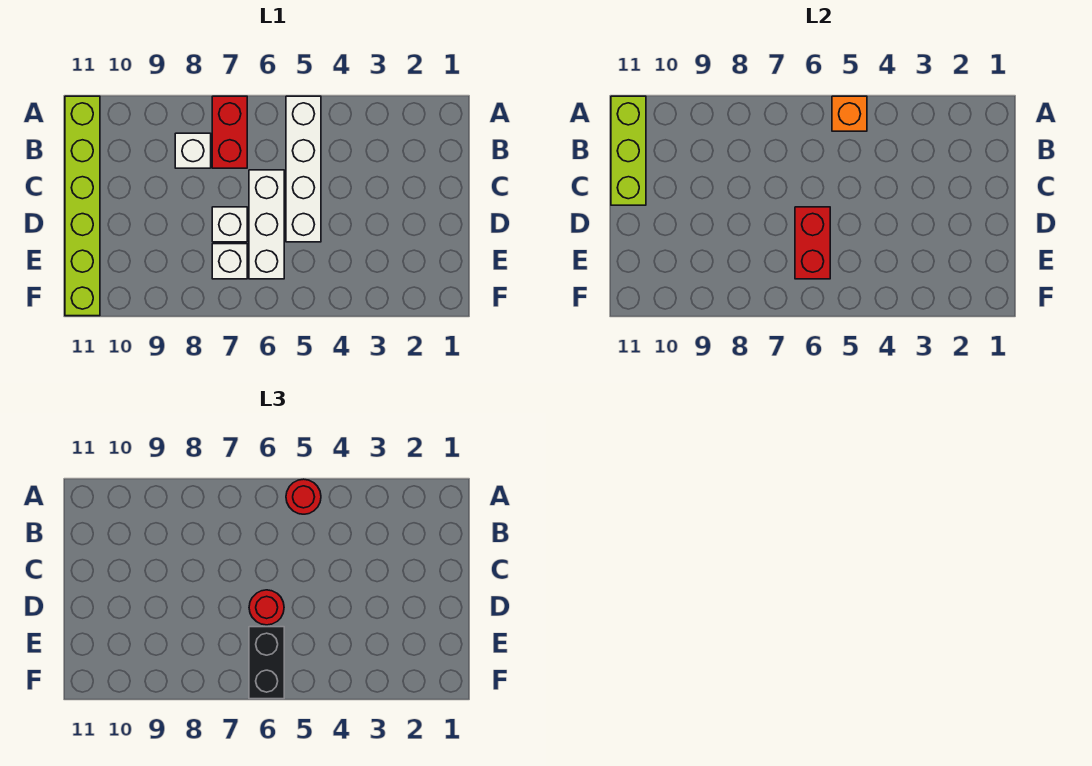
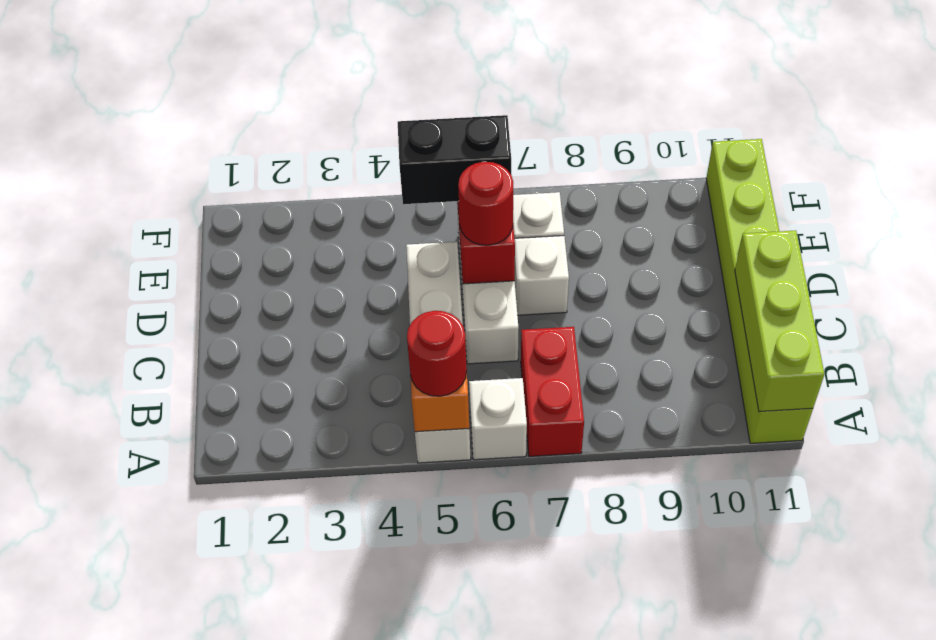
white 1x1 brick [175,133,211,168] -> white 1x1 brick moved to [469,378,527,460]
black 1x2 brick [249,627,284,699] -> black 1x2 brick turned to [398,115,511,204]

